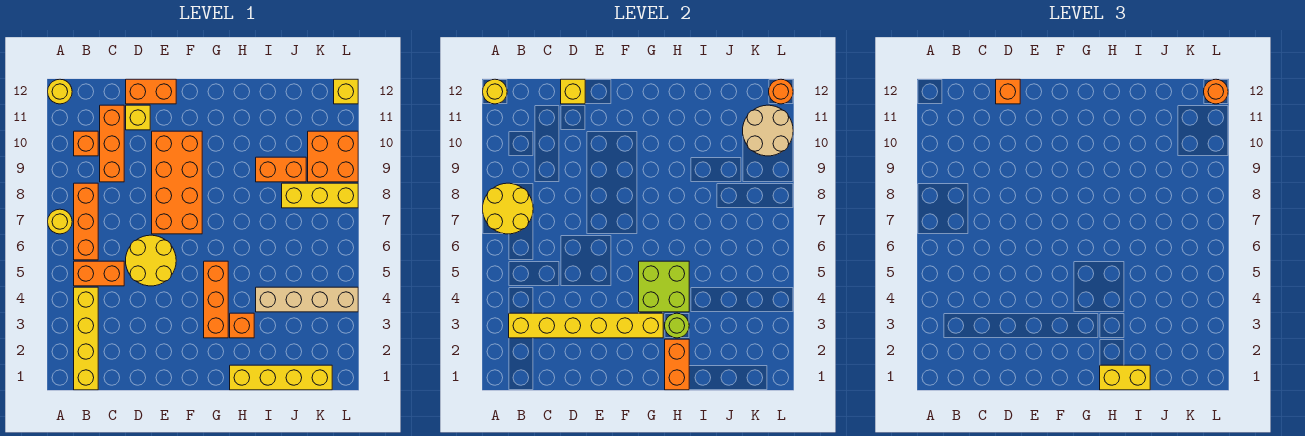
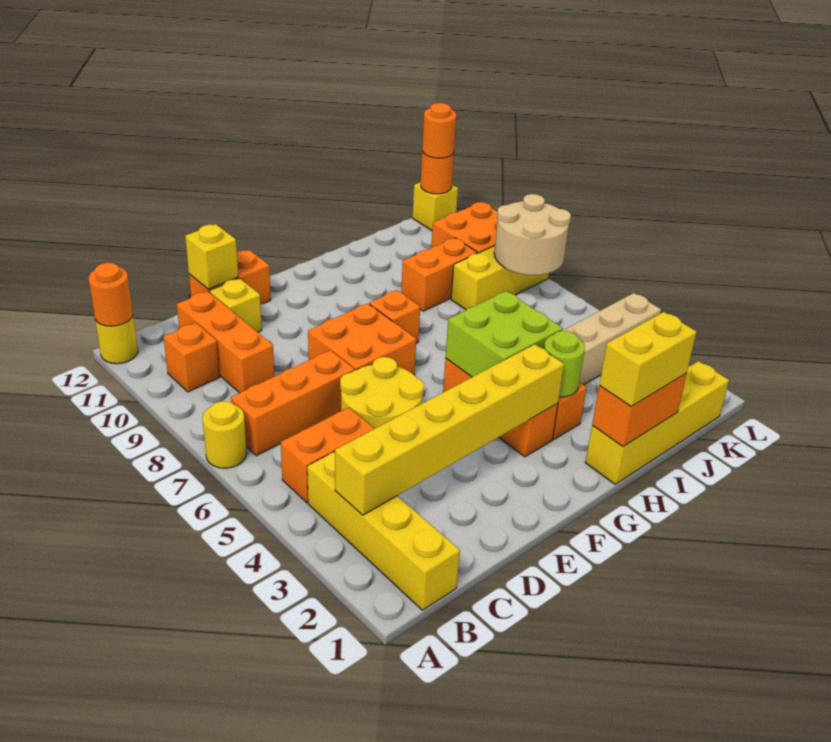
yellow 2x2 round brick [483,183,533,234] -> none
yellow 1x1 round brick [483,79,507,104] -> orange 1x1 round brick [89,263,133,326]
orange 1x3 brick [74,183,98,260] -> orange 1x3 brick turned to [231,350,354,456]
orange 1x1 brick [996,79,1020,104] -> orange 1x1 brick moved to [369,290,420,343]
orange 2x4 brick [152,131,202,234] -> orange 2x2 brick [308,303,416,375]
orange 1x2 brick [665,339,689,390] -> orange 1x2 brick turned to [592,373,687,447]
tan 2x2 round brick [743,105,793,156] -> tan 2x2 round brick moved to [494,194,571,275]

